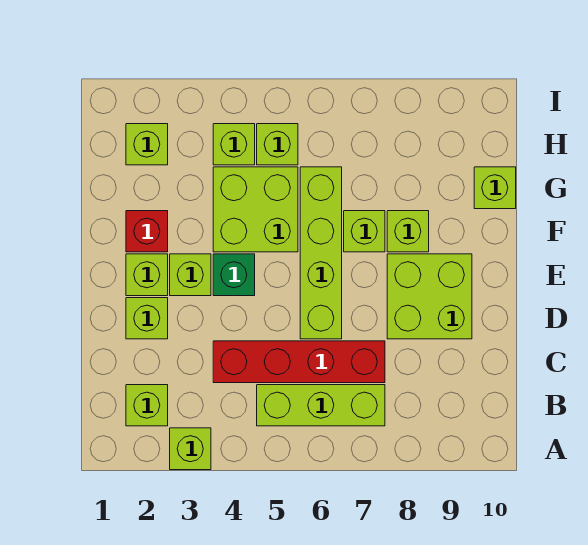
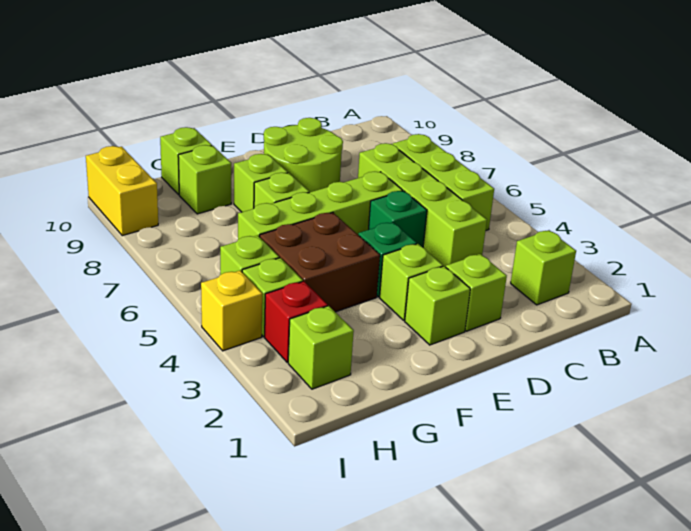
lime 1x1 brick [170,428,211,470] -> lime 1x1 brick moved to [178,145,231,214]
red 1x4 brick [213,341,385,383] -> lime 1x4 brick [358,143,487,267]
none -> green 1x1 brick [369,191,427,247]
lime 2x2 brick [387,254,472,339] -> lime 2x2 round brick [264,118,343,192]
red 1x1 brick [126,211,168,252] -> red 1x1 brick moved to [265,281,328,362]
lime 2x2 brick [213,167,298,252] -> brown 2x2 brick [260,213,380,312]
none -> yellow 1x1 brick [201,270,262,351]
none -> yellow 1x2 brick [86,146,158,236]

